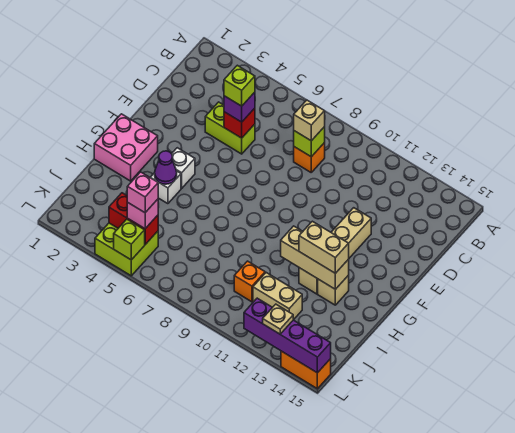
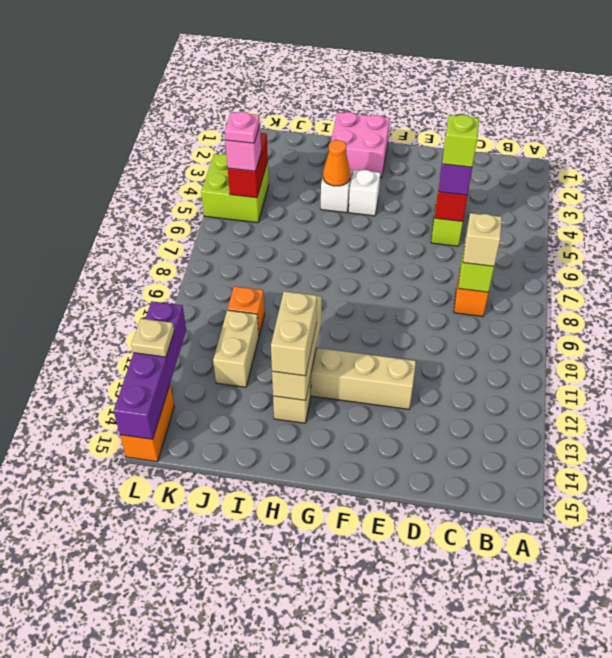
purple 1x1 cone [155,151,177,184] -> orange 1x1 cone [323,140,350,186]
pink 1x1 brick [127,172,158,213] -> pink 1x1 plate [225,112,260,143]
lime 1x1 brick [114,219,145,260] -> none

